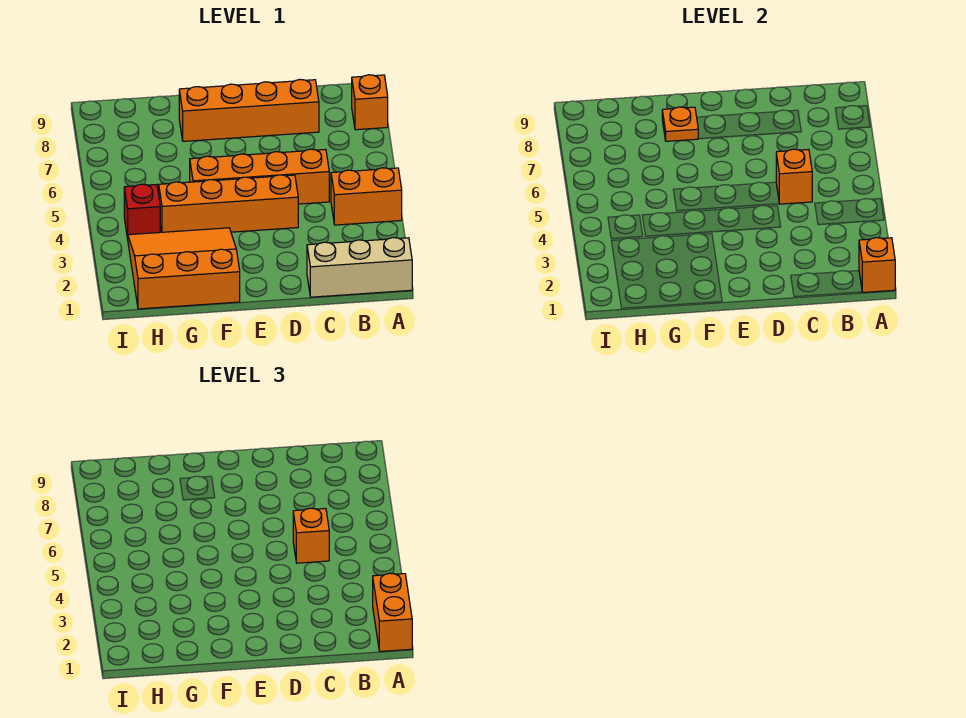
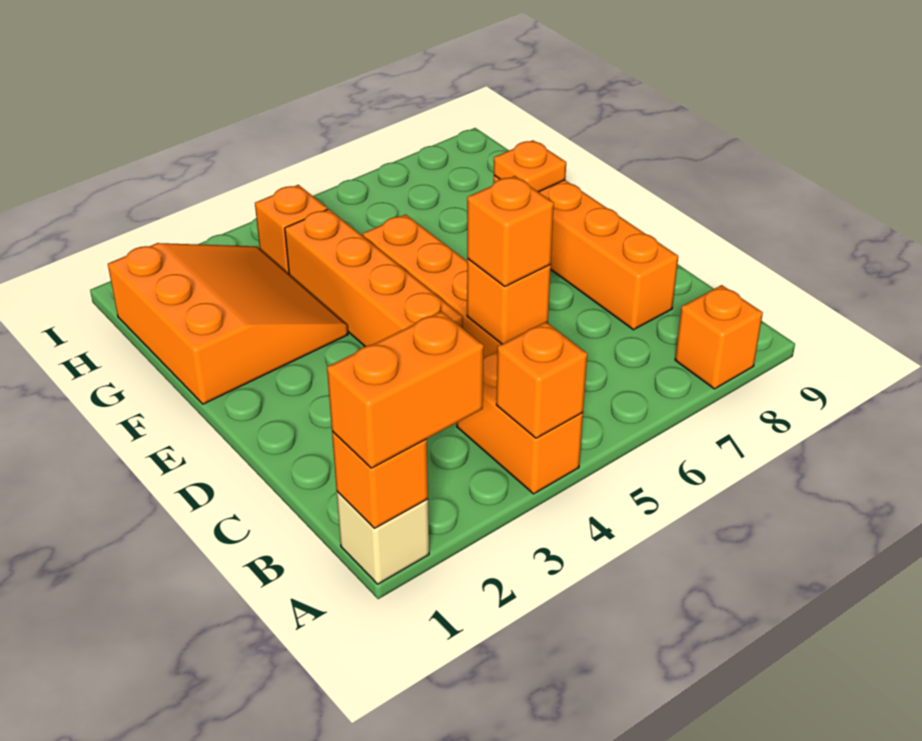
tan 1x3 brick [307,238,412,297] -> tan 1x1 brick [337,492,429,584]
none -> orange 1x1 brick [496,322,587,438]
red 1x1 brick [124,184,160,239] -> orange 1x1 brick [255,185,327,274]

